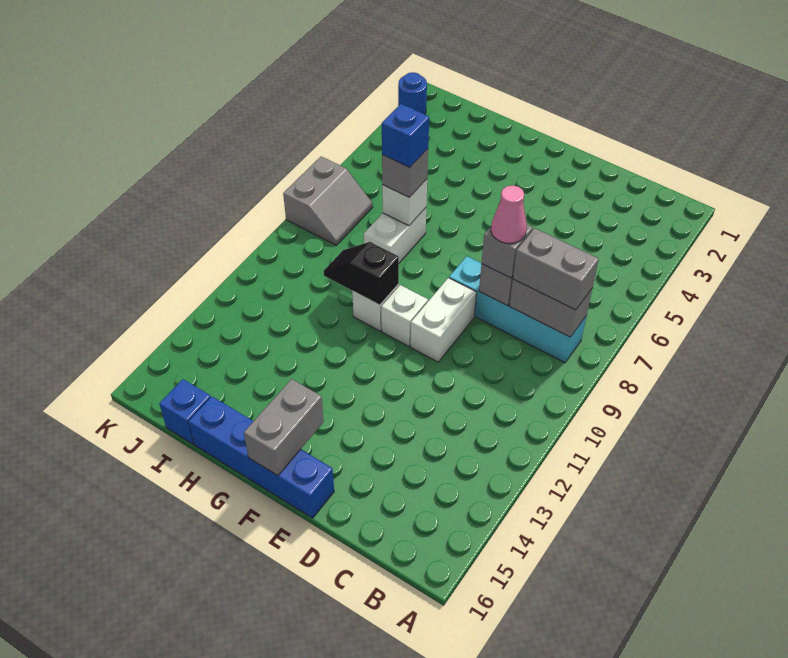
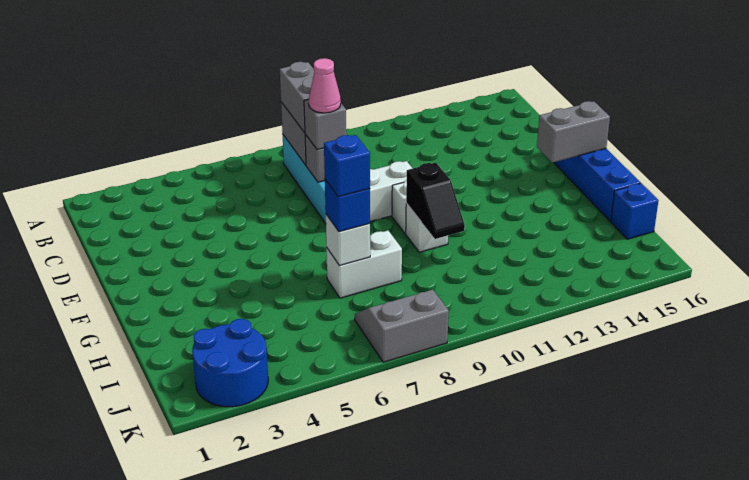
grey 1x1 brick [382,149,428,197] -> blue 1x1 brick [325,180,370,232]
blue 1x1 round brick [398,72,427,114] -> blue 2x2 round brick [192,319,268,407]

